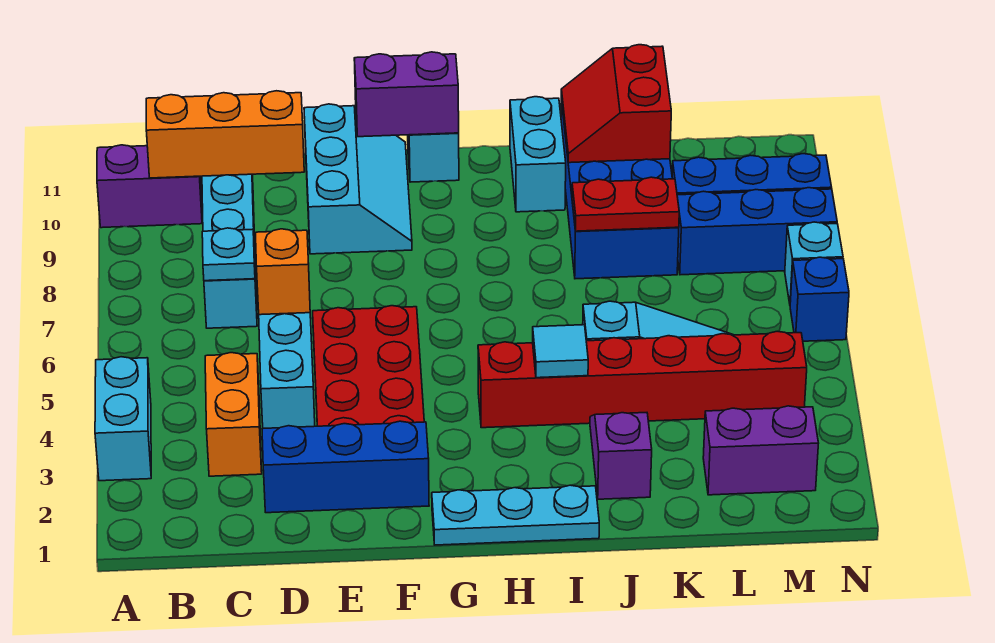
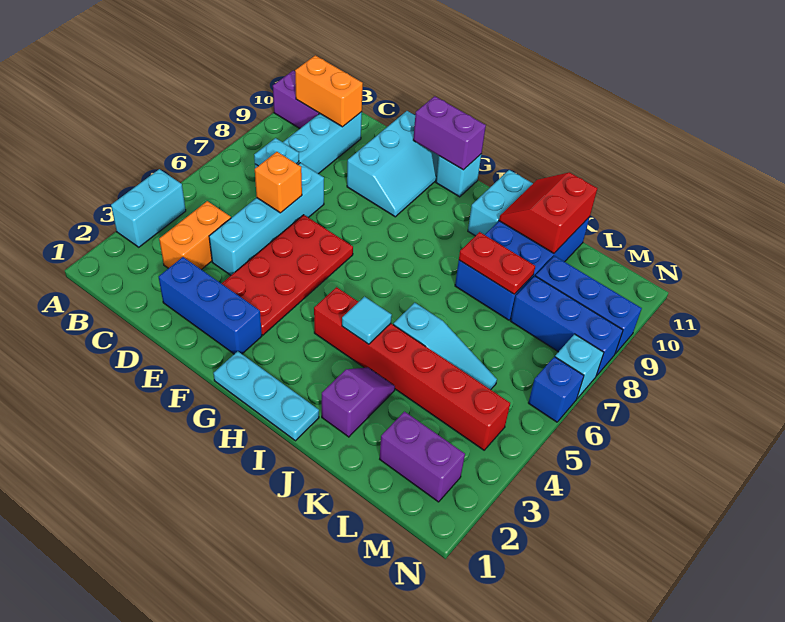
orange 1x3 brick [146,91,304,178] -> orange 1x2 brick [295,55,363,127]

